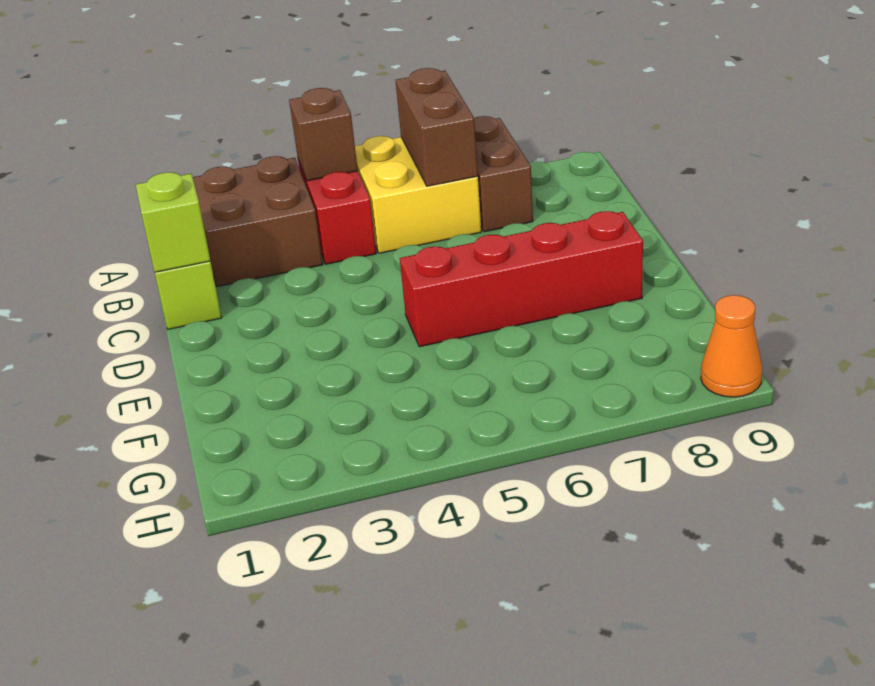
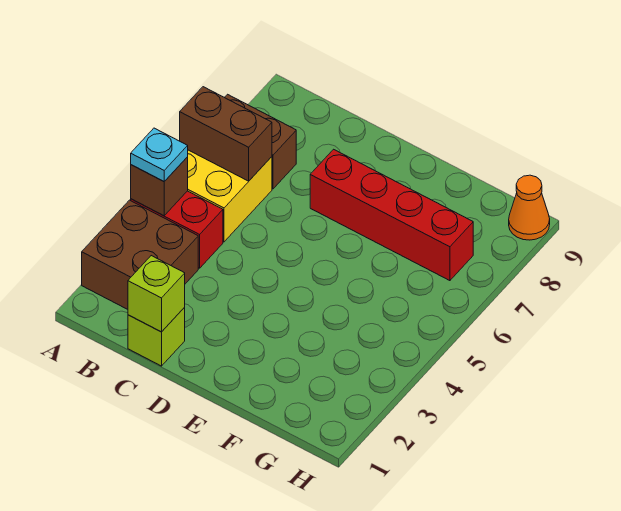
none -> cyan 1x1 plate [131,128,188,181]
red 1x4 brick [400,211,643,347] -> red 1x4 brick turned to [310,149,473,281]

